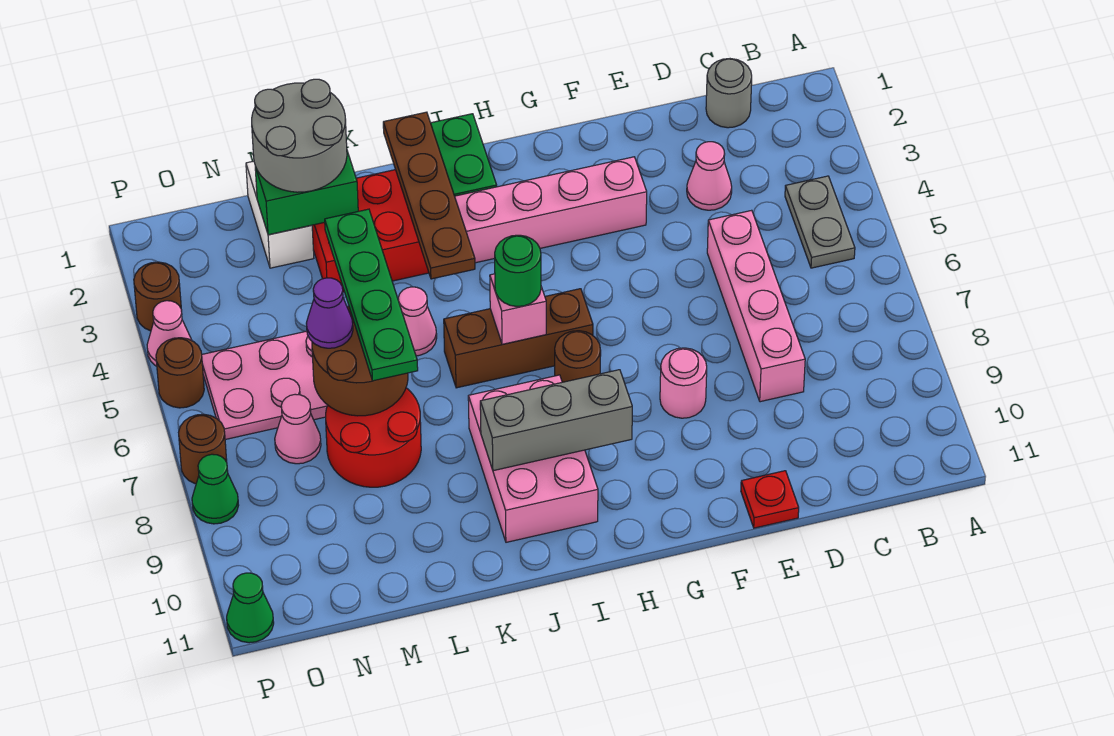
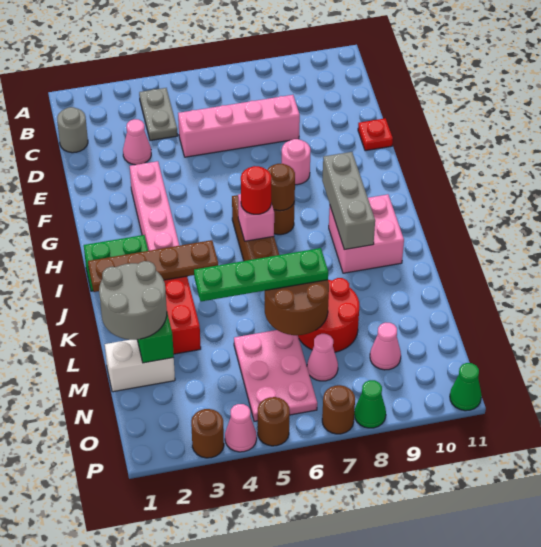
grey 1x2 plate [785,176,855,268] -> grey 1x2 plate turned to [139,88,178,141]
none -> brown 1x1 round brick [267,164,295,211]
green 1x1 round brick [495,235,541,306] -> red 1x1 round brick [241,166,271,214]
pink 2x3 brick [468,375,598,542] -> pink 2x2 brick [329,194,404,273]
pink 1x1 cone [398,287,437,356] -> pink 1x1 cone moved to [370,323,401,370]
purple 1x1 cone [306,278,353,348] -> none

